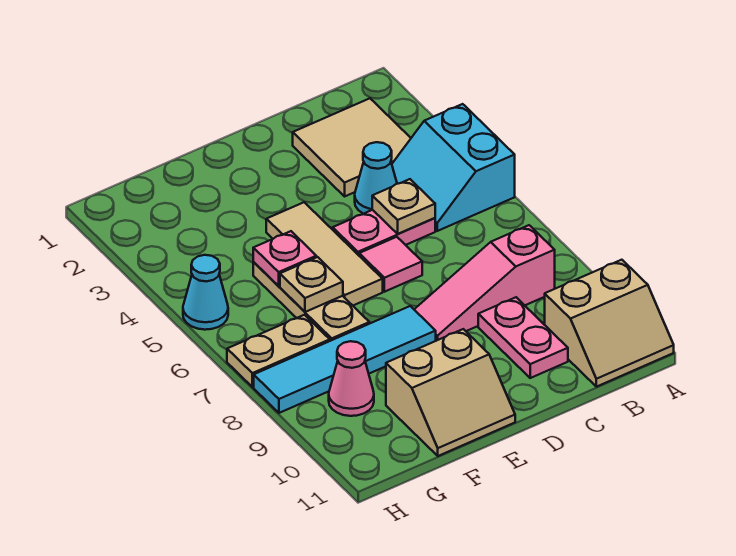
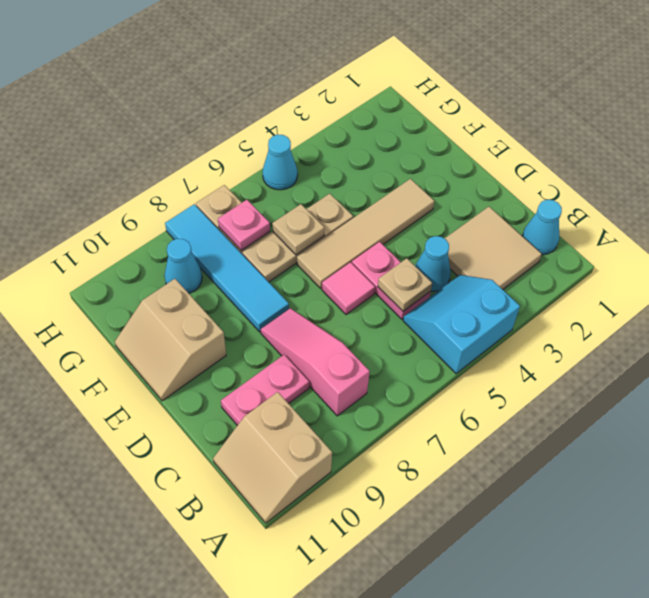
none -> cyan 1x1 cone [522,200,562,255]
tan 1x3 tile [266,202,383,305] -> tan 1x4 tile [297,179,434,288]
pink 1x1 plate [253,231,316,286] -> pink 1x1 plate moved to [218,200,270,250]
pink 1x1 cone [329,341,374,416] -> cyan 1x1 cone [164,239,202,293]

